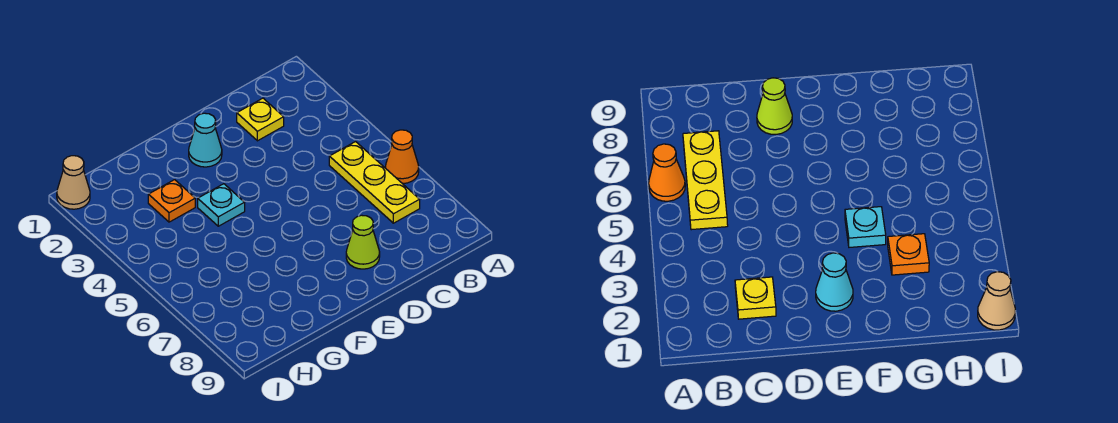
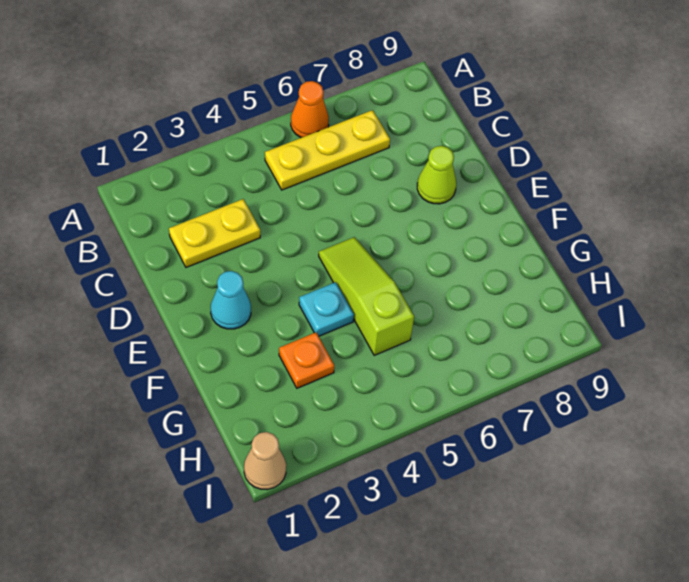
yellow 1x1 plate [237,98,284,141] -> yellow 1x2 plate [169,199,260,267]
none -> lime 1x3 slope [319,237,414,355]

